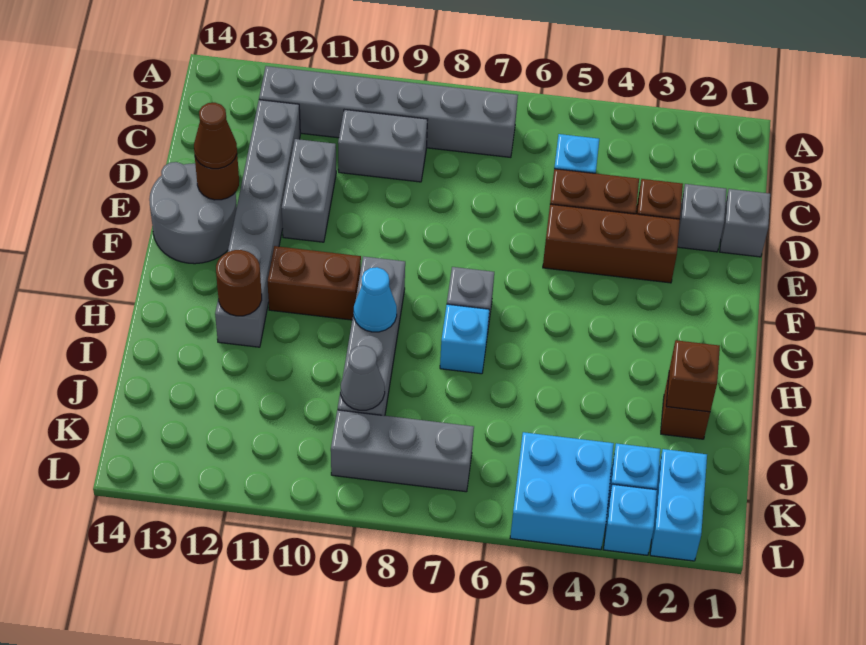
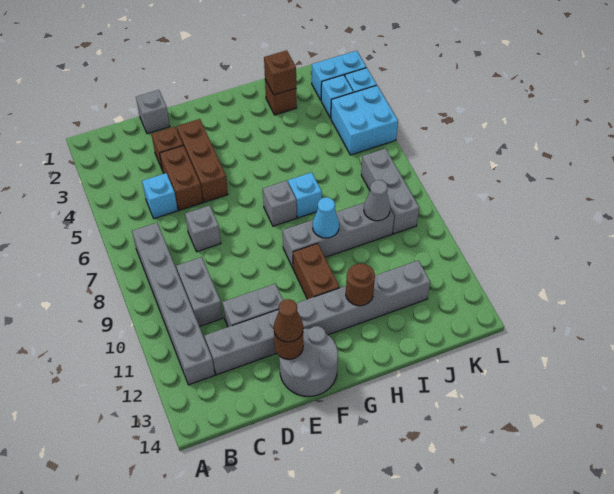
grey 1x6 brick [215,100,300,347] -> grey 1x8 brick [205,261,430,375]
grey 1x1 brick [678,184,727,252] -> grey 1x1 brick moved to [185,206,221,252]

